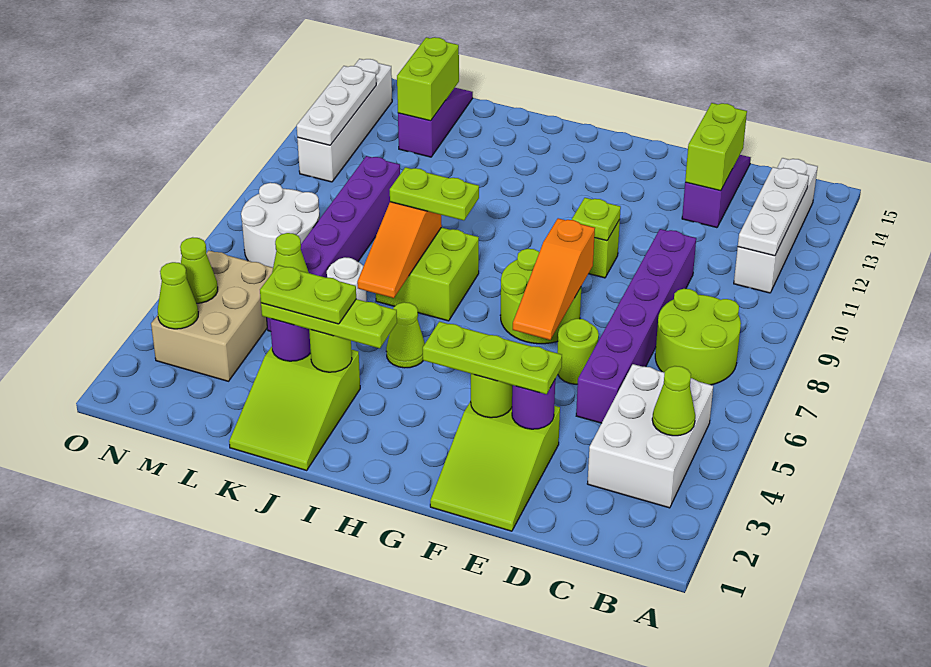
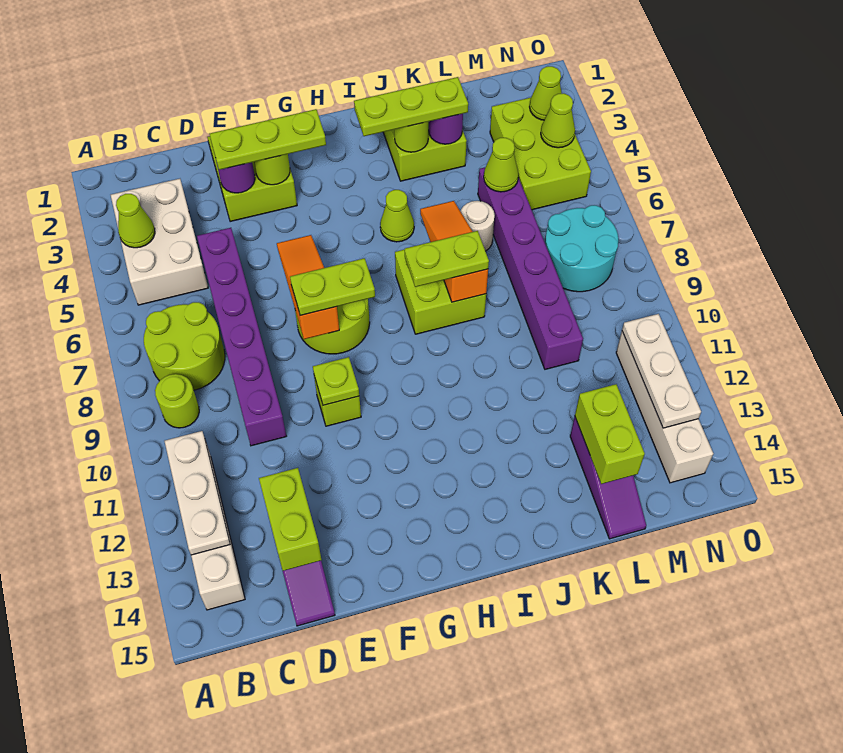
lime 1x1 round brick [557,319,599,384] -> lime 1x1 round brick moved to [155,374,199,428]
lime 1x2 plate [260,265,356,324] -> lime 1x2 plate moved to [290,258,375,316]
tan 2x3 brick [151,251,273,381] -> lime 2x3 brick [490,98,591,210]
white 2x2 round brick [241,183,320,267] -> cyan 2x2 round brick [545,205,618,292]

